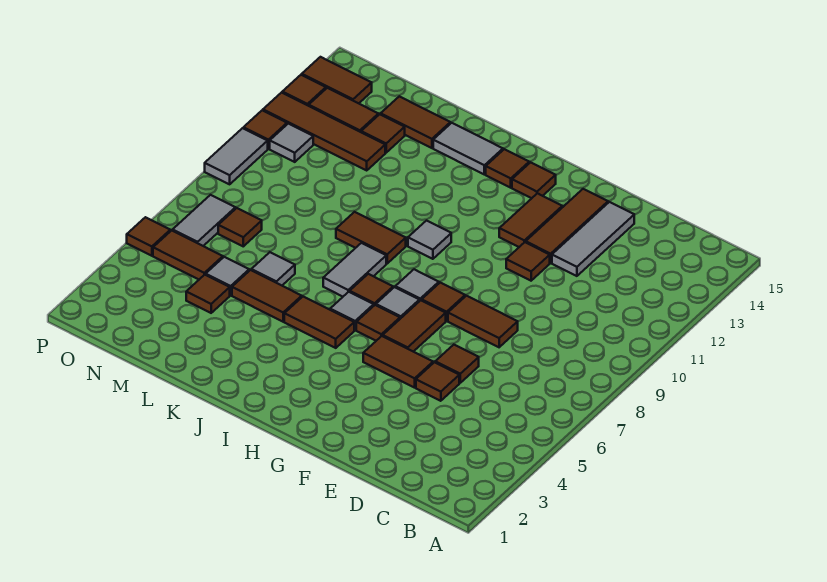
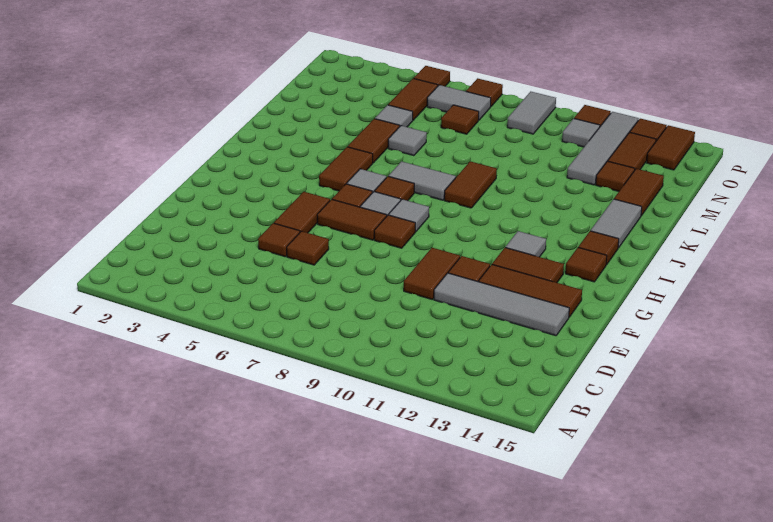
brown 1x2 tile [448,296,518,347] -> brown 1x2 tile moved to [404,248,460,299]
grey 1x3 tile [552,202,634,276] -> grey 1x4 tile [434,273,569,336]
grey 1x1 tile [408,221,451,259] -> grey 1x1 tile moved to [505,231,546,257]
brown 1x1 tile [186,275,230,313] -> brown 1x1 tile moved to [466,78,503,106]
brown 1x4 tile [263,93,385,170] -> grey 1x4 tile [567,112,639,185]
grey 1x2 tile [205,128,268,184] -> grey 1x2 tile turned to [507,92,556,134]

